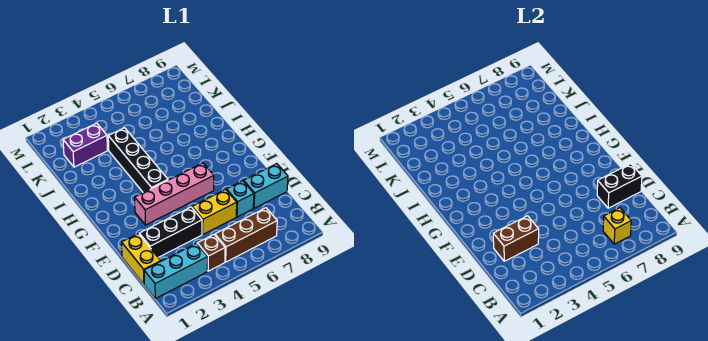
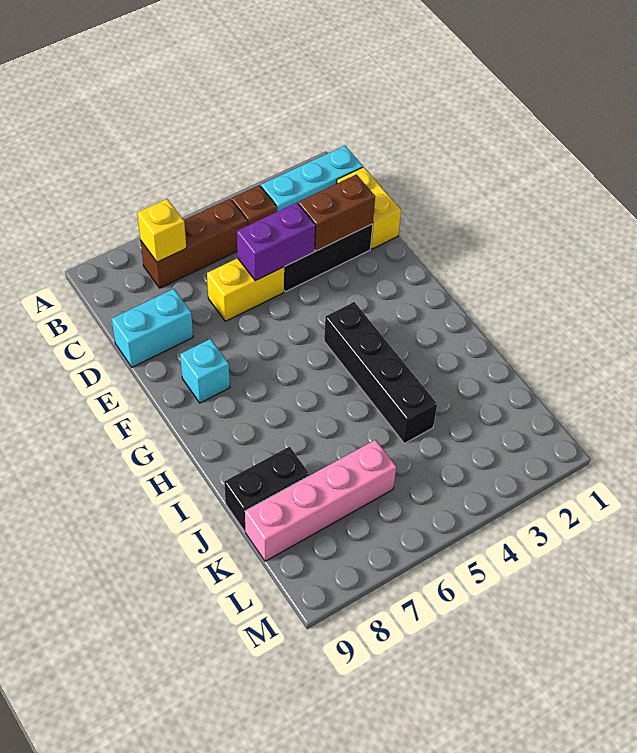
cyan 1x1 brick [227,181,254,217] -> cyan 1x1 brick moved to [180,339,230,403]
black 1x2 brick [597,164,642,208] -> black 1x2 brick moved to [224,447,310,531]
pink 1x4 brick [135,163,214,225] -> pink 1x4 brick moved to [245,440,396,561]
purple 1x2 brick [63,123,108,167] -> purple 1x2 brick moved to [237,203,315,281]

